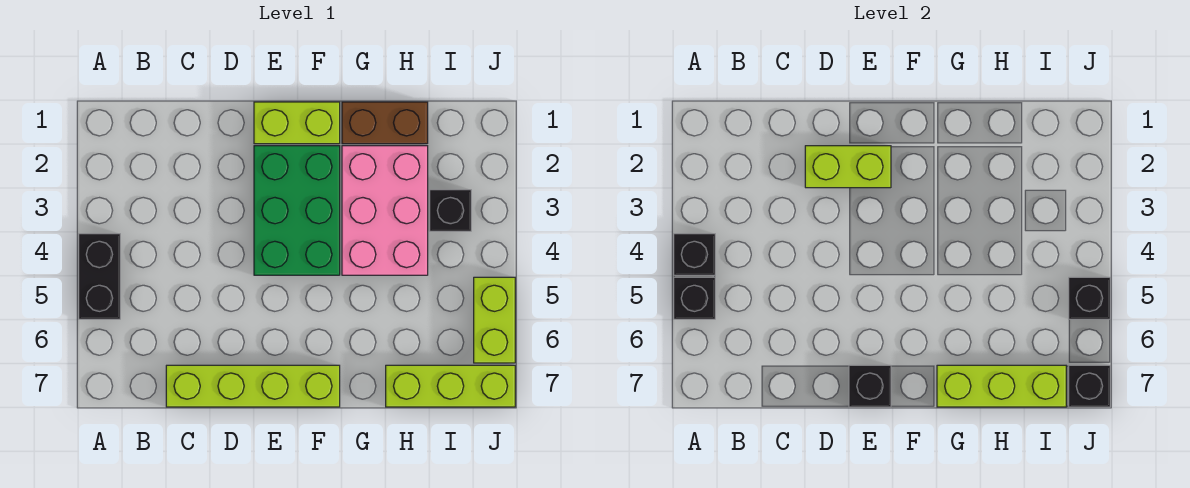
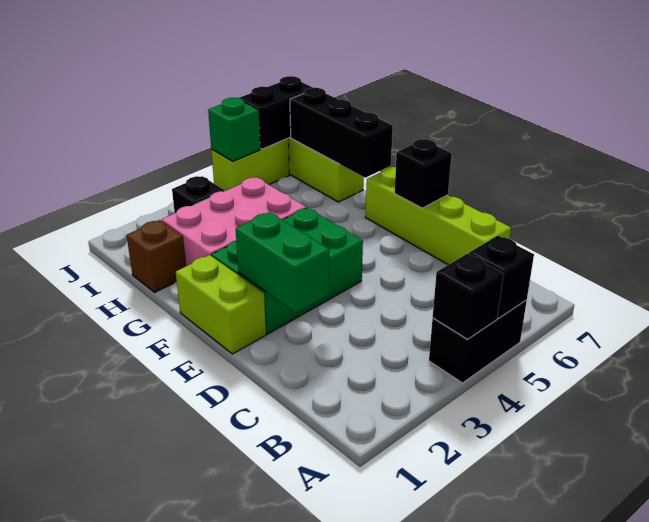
lime 1x2 brick [805,146,891,188] -> green 1x2 brick [236,212,329,313]
brown 1x2 brick [342,102,428,144] -> brown 1x1 brick [126,220,186,292]
lime 1x3 brick [937,365,1066,407] -> black 1x3 brick [290,88,393,178]
black 1x1 brick [1069,277,1110,319] -> green 1x1 brick [208,98,260,161]
black 1x1 brick [1069,365,1110,407] -> black 1x2 brick [239,76,313,149]

